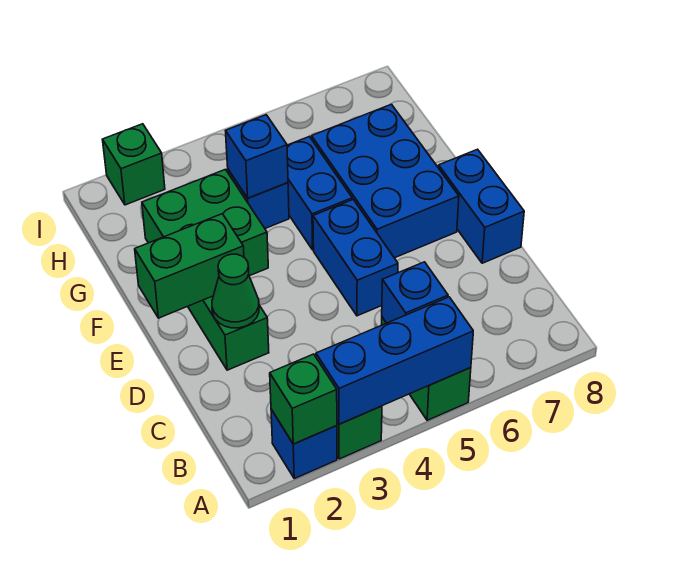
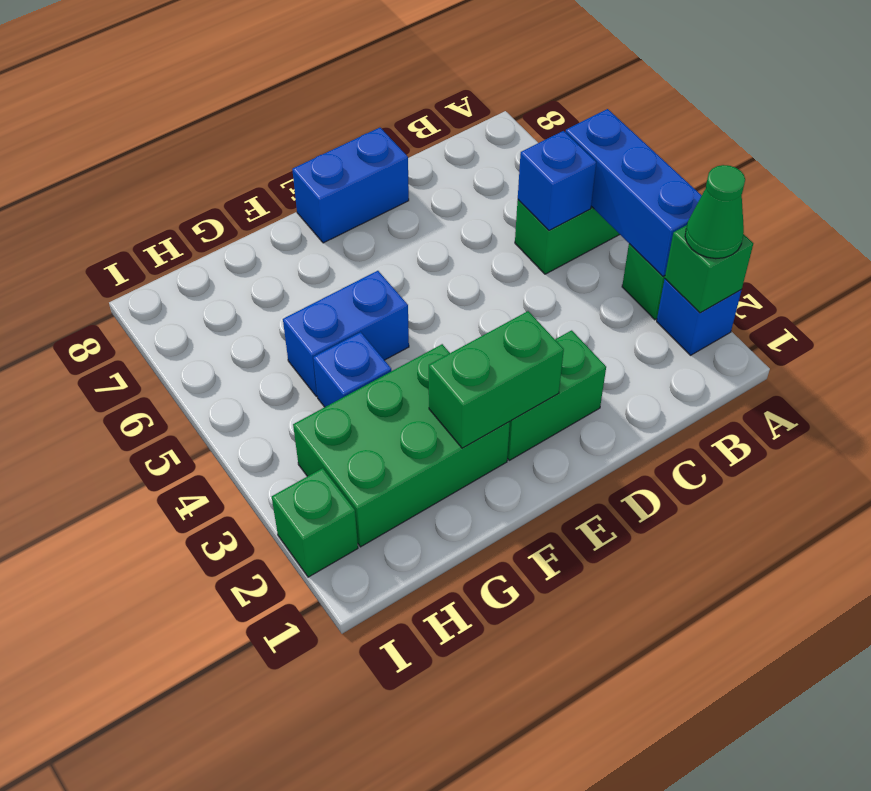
green 1x1 cone [212,254,259,328] -> green 1x1 cone moved to [685,165,745,259]
blue 1x2 brick [313,200,398,316] -> none
green 1x2 brick [135,214,244,318] -> green 1x2 brick turned to [429,311,564,448]
blue 2x3 brick [312,104,459,258] -> none
green 2x2 brick [142,169,268,276] -> green 2x3 brick [293,344,510,547]
blue 1x1 brick [226,115,288,198] -> none

